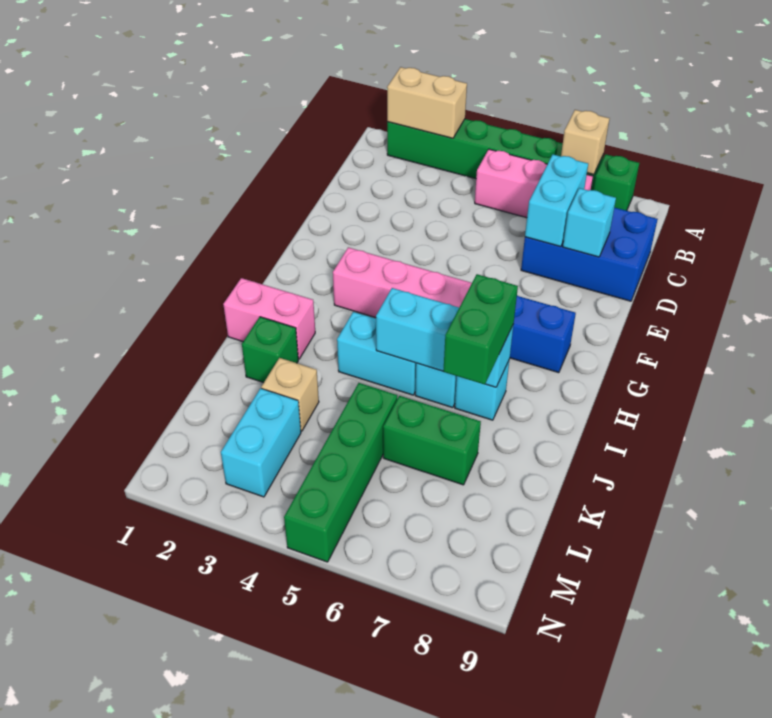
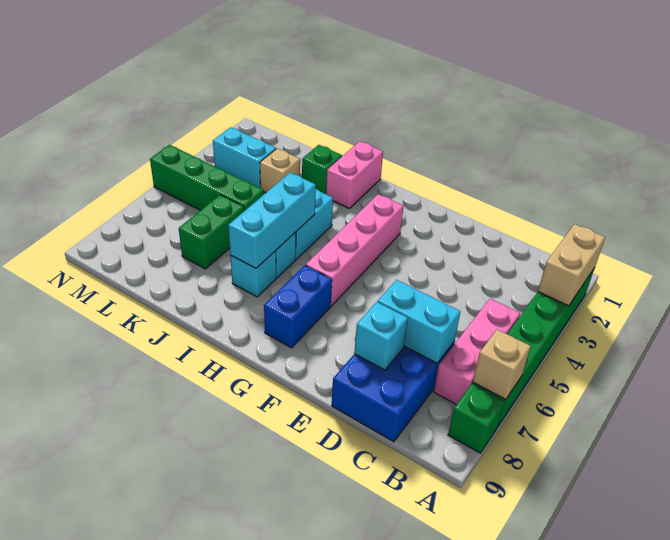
green 1x2 brick [443,274,518,385] -> none

